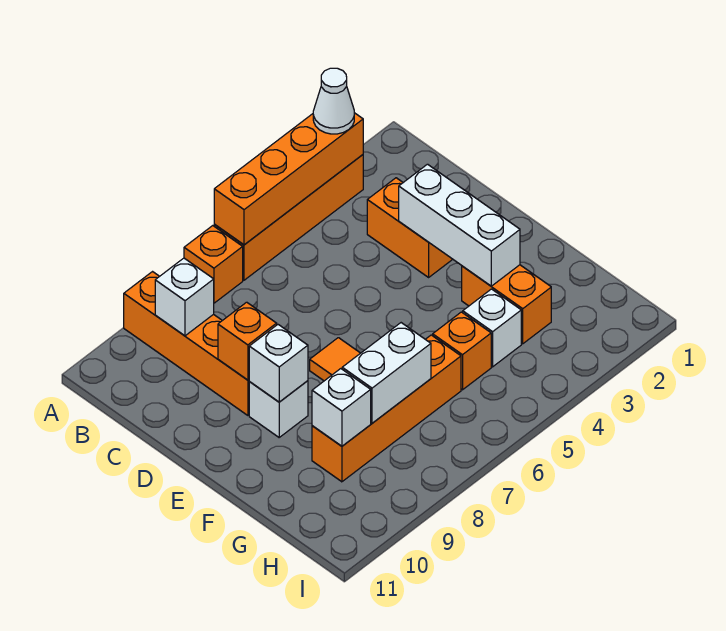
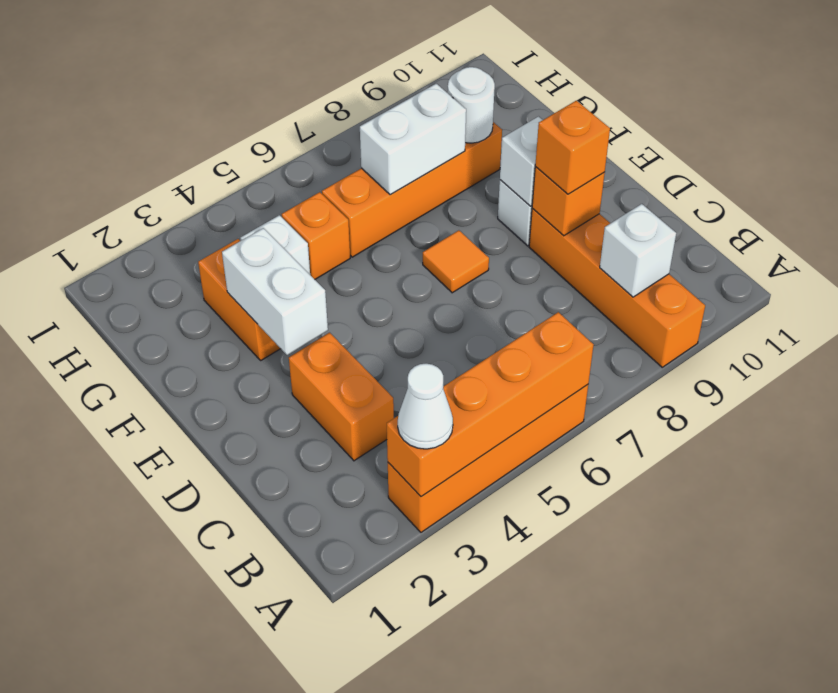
orange 1x1 brick [184,226,243,303] -> orange 1x1 brick moved to [535,101,610,194]
white 1x3 brick [399,164,520,286] -> white 1x2 brick [222,228,328,355]
white 1x1 brick [312,369,371,446] -> white 1x1 round brick [448,67,495,143]

